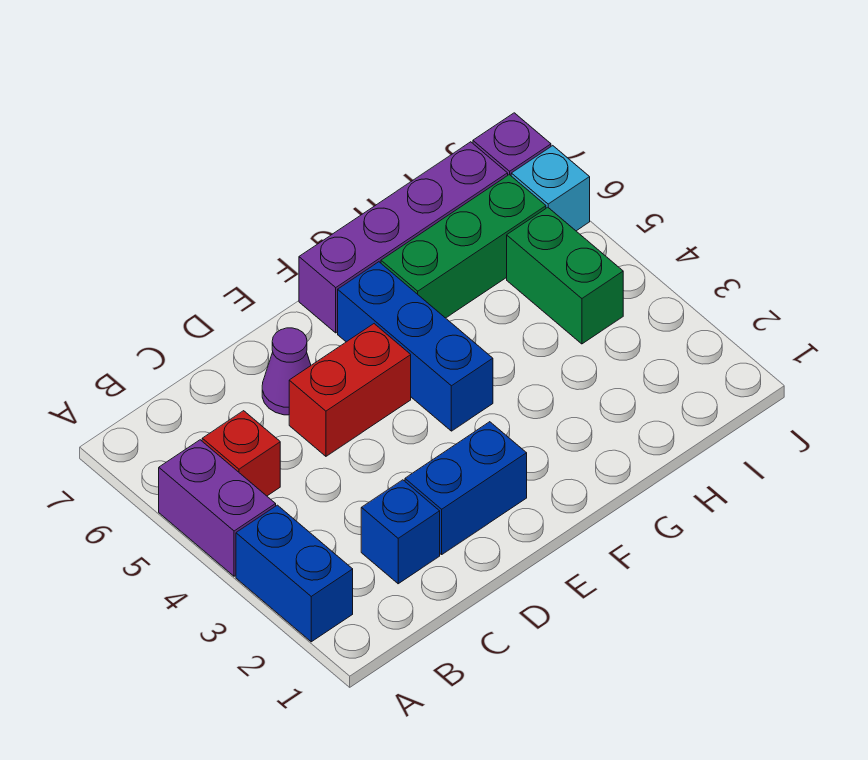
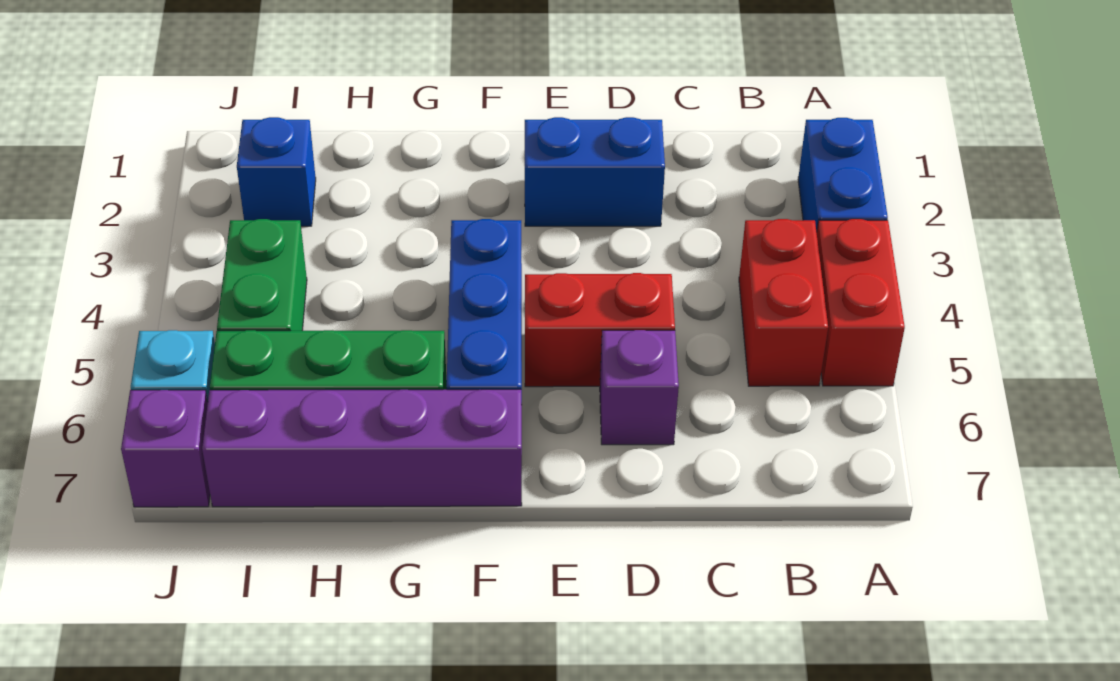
purple 1x2 brick [159,440,276,576] -> red 1x2 brick [817,219,905,386]
red 1x1 brick [202,411,280,496] -> red 1x2 brick [739,219,828,386]
blue 1x1 brick [361,480,440,584] -> blue 1x1 brick moved to [237,117,316,226]
purple 1x1 cone [262,328,311,415] -> purple 1x1 brick [600,330,679,445]

